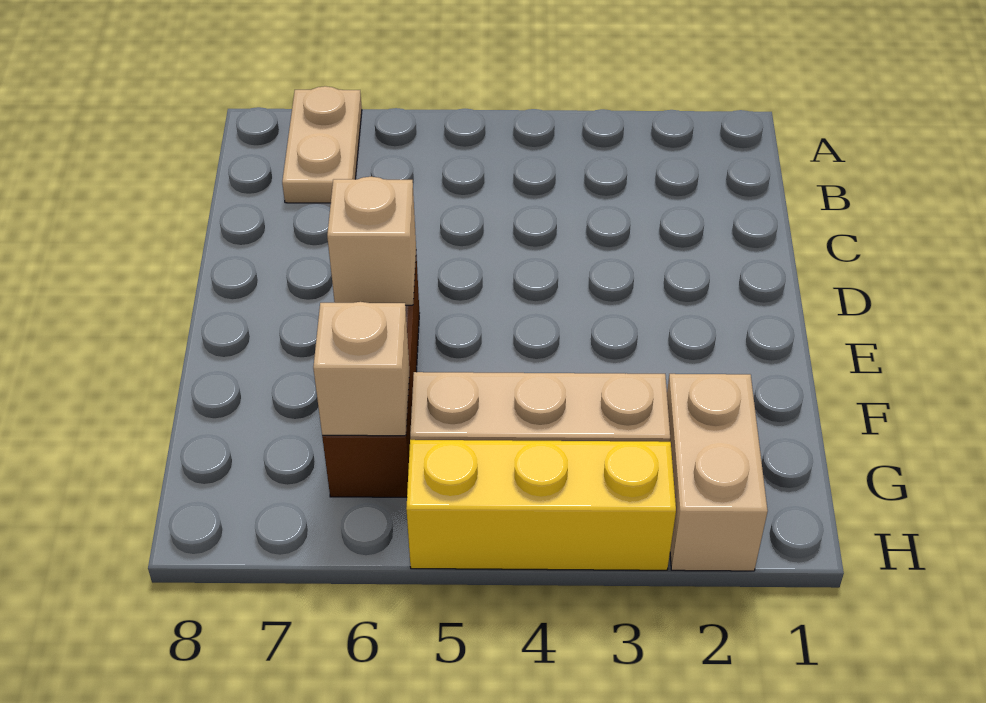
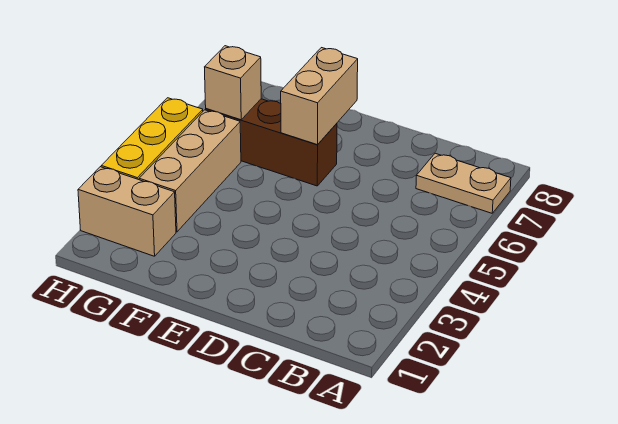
tan 1x1 brick [327,177,416,305] -> tan 1x2 brick [281,48,358,145]

